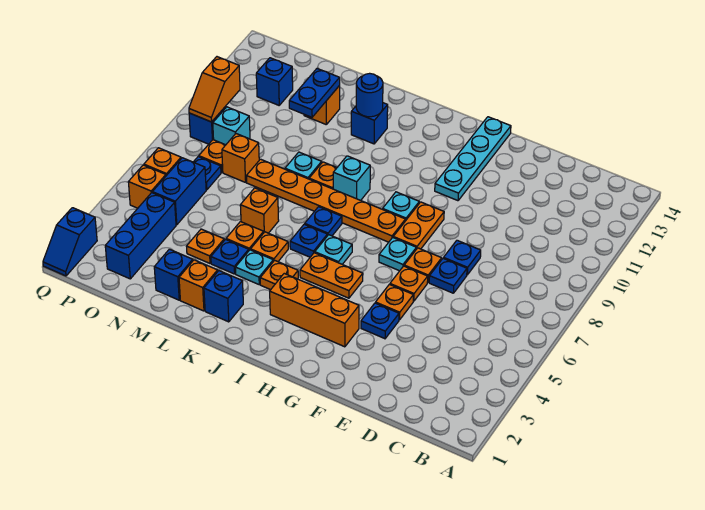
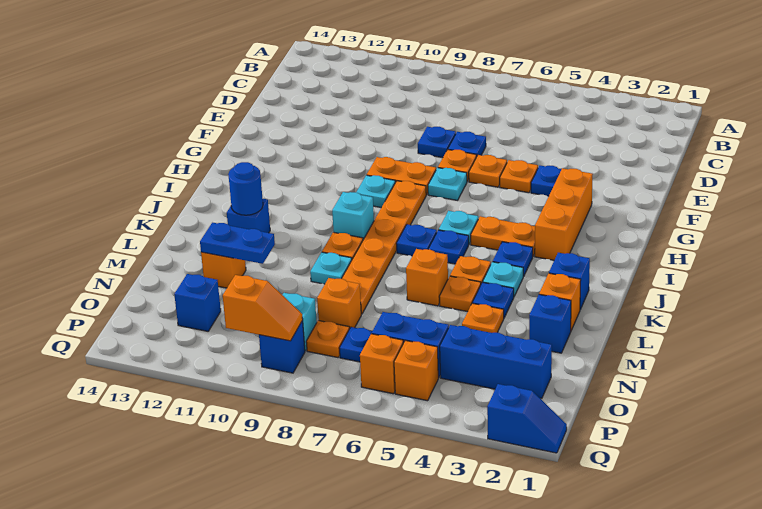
cyan 1x4 plate [435,117,511,201] -> none
orange 1x2 plate [300,253,363,298] -> orange 1x2 plate turned to [471,216,535,256]
orange 1x1 plate [260,260,298,290] -> blue 1x1 plate [493,242,533,276]

